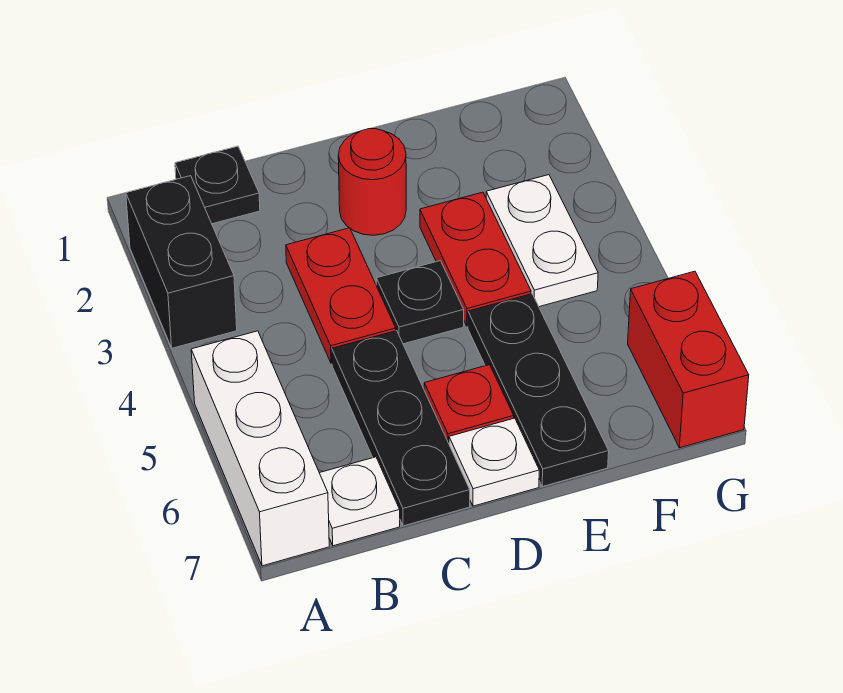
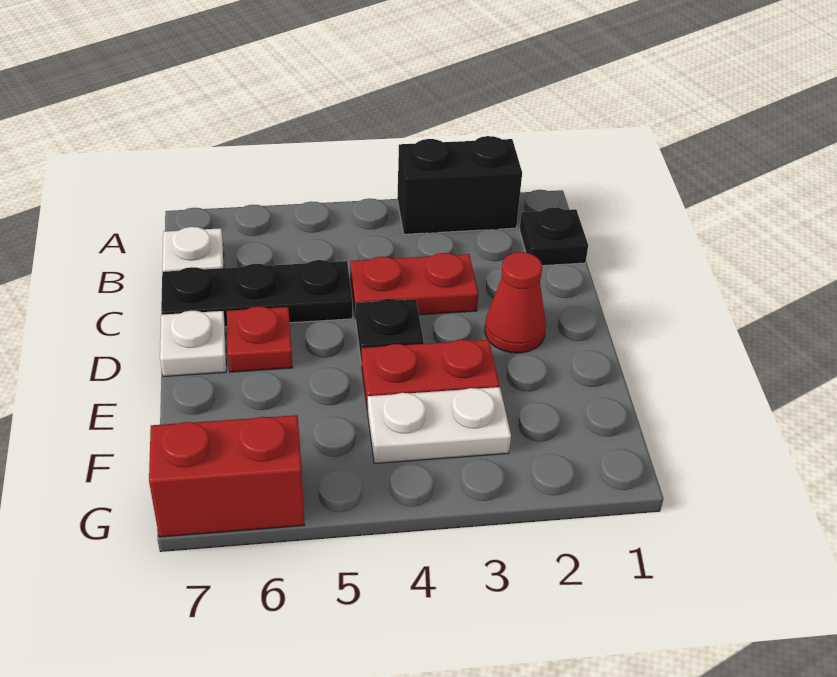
white 1x3 brick [191,331,329,566] -> none
red 1x1 round brick [338,129,406,235] -> red 1x1 cone [485,252,546,353]
black 1x3 plate [468,294,609,487] -> none

